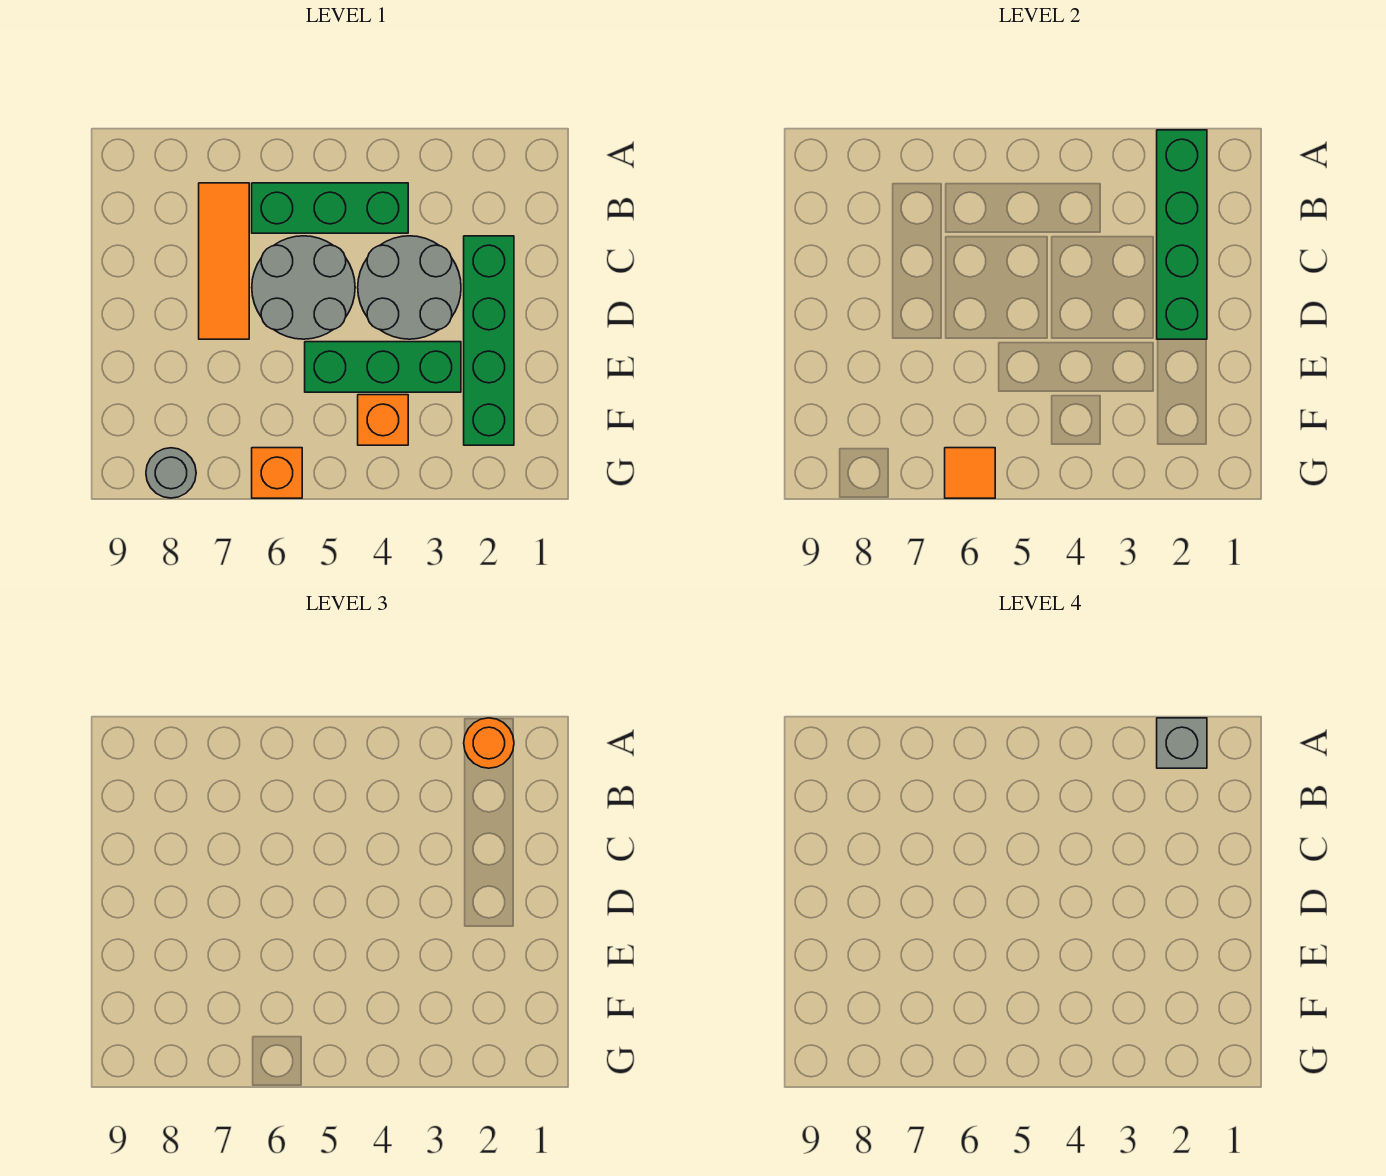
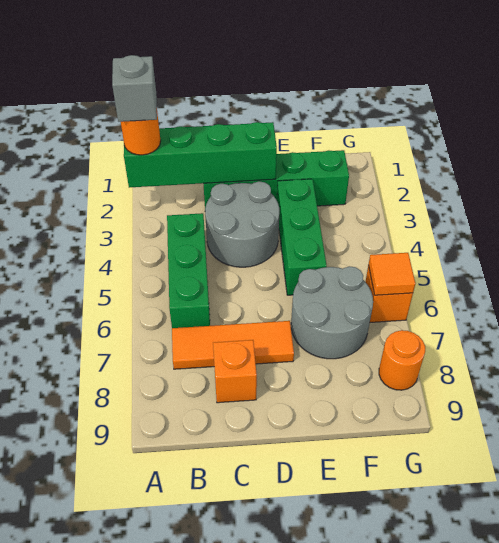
grey 2x2 round brick [252,236,355,339] -> grey 2x2 round brick moved to [291,266,373,359]
orange 1x1 brick [358,395,408,445] -> orange 1x1 brick moved to [213,340,257,403]
grey 1x1 round brick [146,448,196,498] -> orange 1x1 round brick [379,330,425,390]

